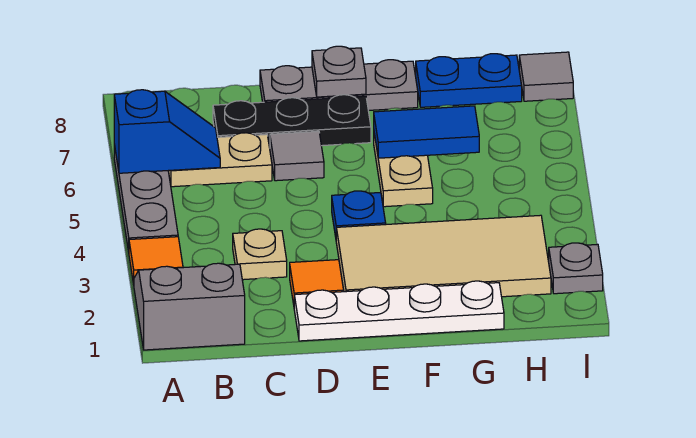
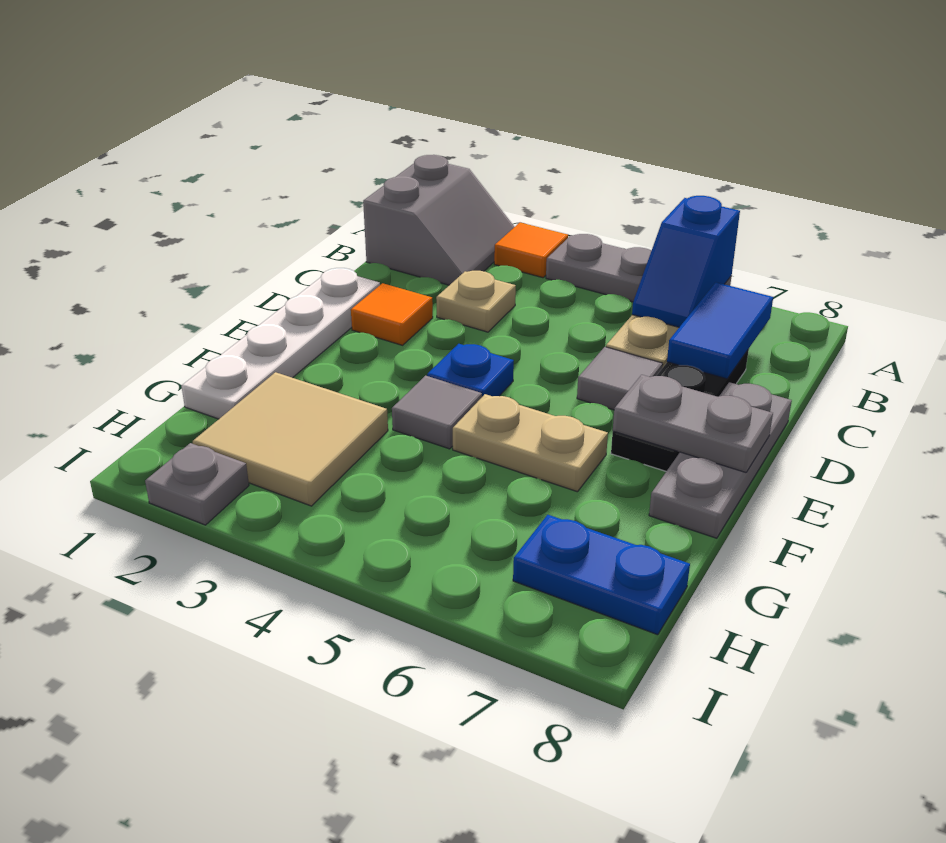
tan 2x4 tile [336,215,551,297] -> tan 2x2 tile [193,372,388,506]
grey 1x1 plate [312,46,366,97] -> grey 1x2 plate [613,375,773,472]
blue 1x2 tile [374,106,479,158] -> blue 1x2 tile moved to [667,282,773,379]
blue 1x2 plate [416,54,522,107] -> blue 1x2 plate turned to [513,515,690,635]
grey 1x1 tile [519,52,573,101] -> grey 1x1 tile moved to [392,376,482,449]

